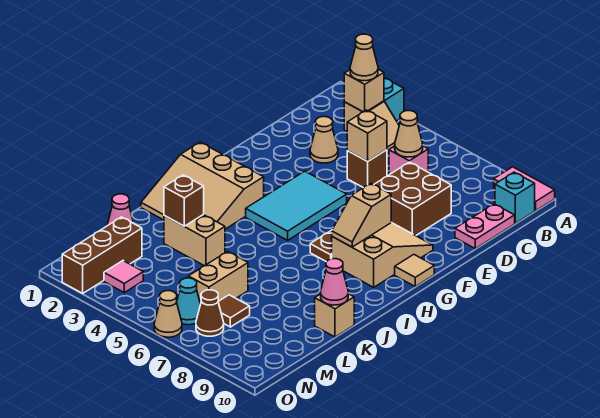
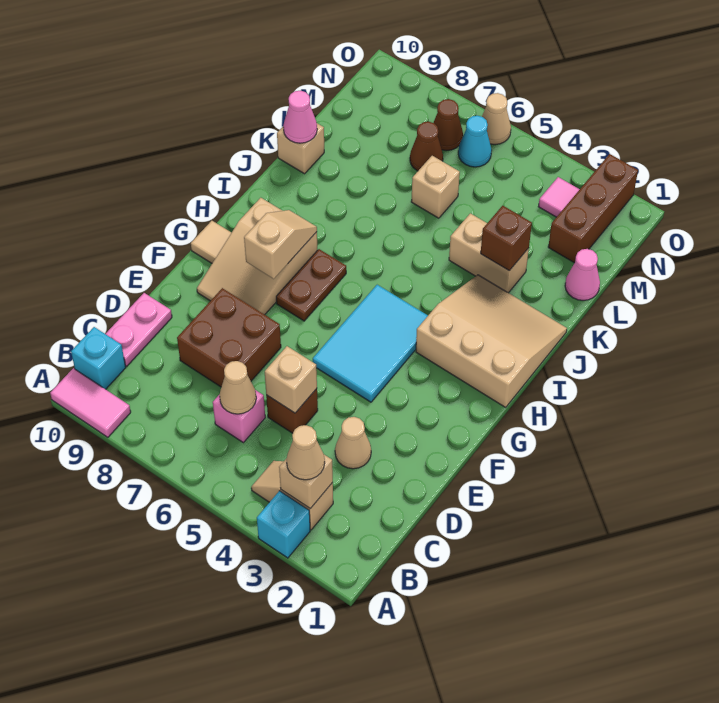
tan 1x2 brick [188,251,248,304] -> tan 1x1 brick [411,156,460,218]
brown 1x1 tile [218,295,250,327] -> brown 1x1 cone [410,122,443,171]

